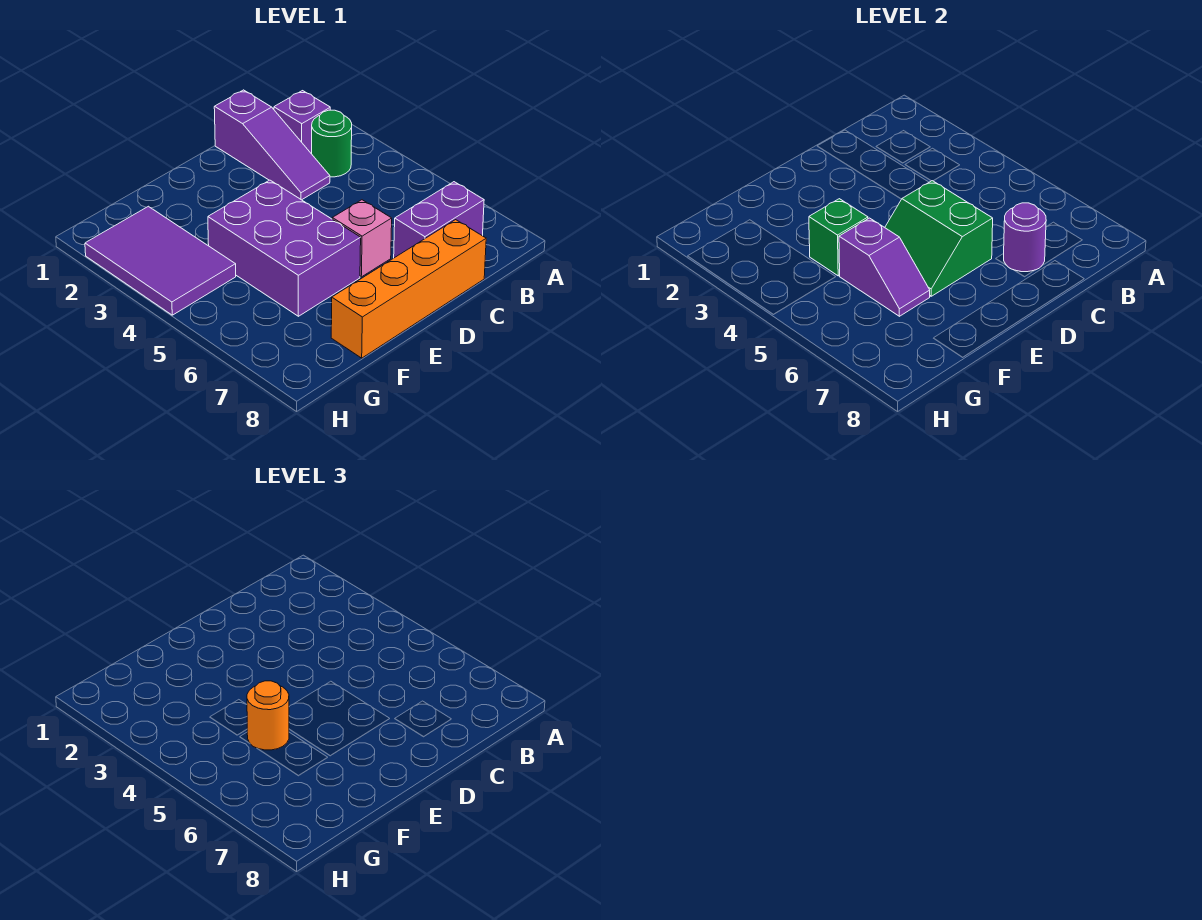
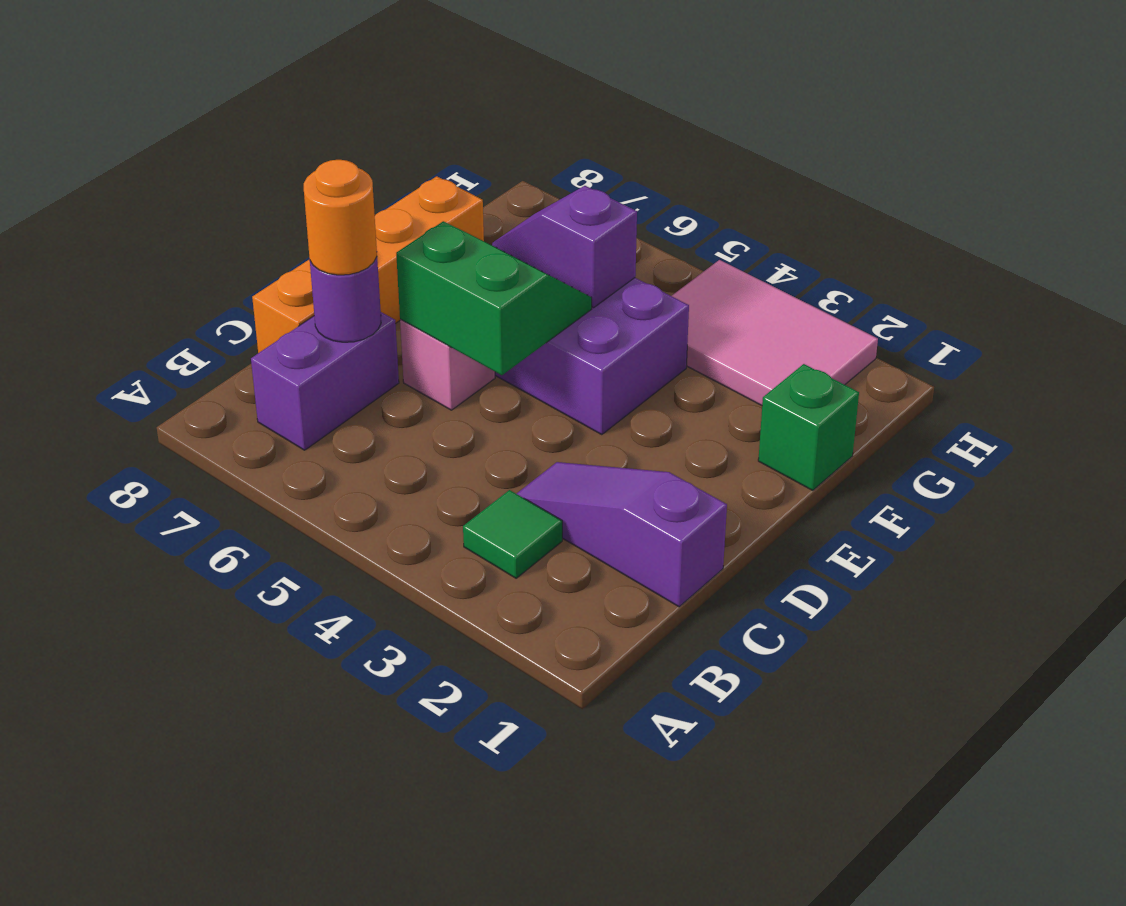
purple 1x1 brick [274,91,330,154] -> none
green 1x1 round brick [312,110,352,177] -> green 1x1 tile [463,490,562,578]
green 1x1 brick [809,199,868,276] -> green 1x1 brick moved to [758,364,859,491]
orange 1x1 round brick [247,681,289,750] -> orange 1x1 round brick moved to [304,160,377,275]
purple 2x3 tile [85,206,236,315] -> pink 2x3 tile [672,260,878,405]

